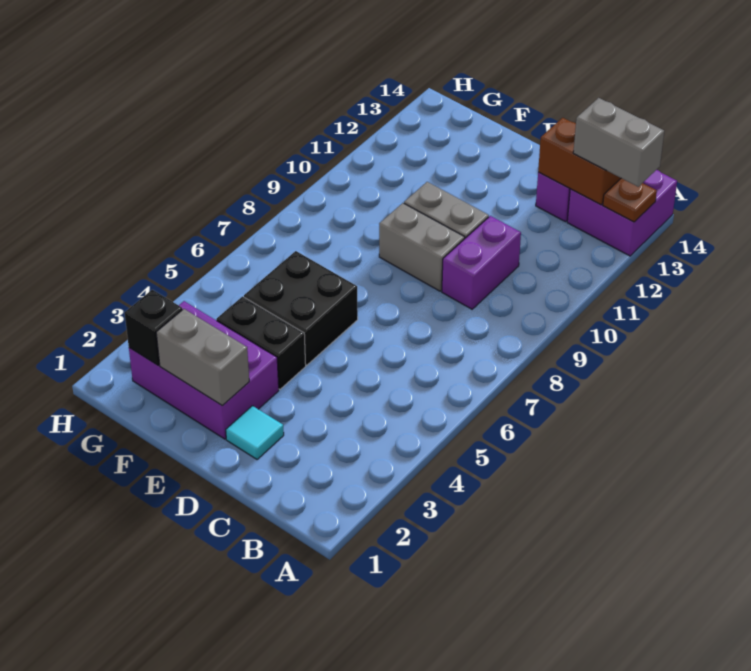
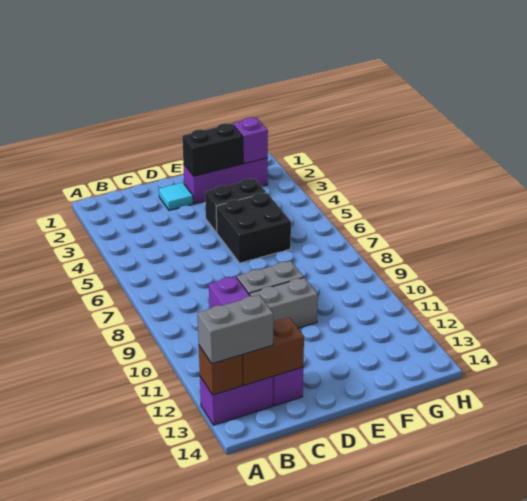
purple 2x2 brick [567,170,677,256] -> purple 1x2 brick [200,377,273,425]
brown 1x1 plate [603,178,657,222] -> brown 1x1 brick [199,346,242,395]
purple 2x3 brick [129,301,279,439] -> purple 1x3 brick [183,158,268,204]
grey 1x2 brick [156,309,249,406] -> black 1x2 brick [182,123,243,176]
black 1x1 brick [125,290,183,365] -> purple 1x1 brick [233,117,268,164]

